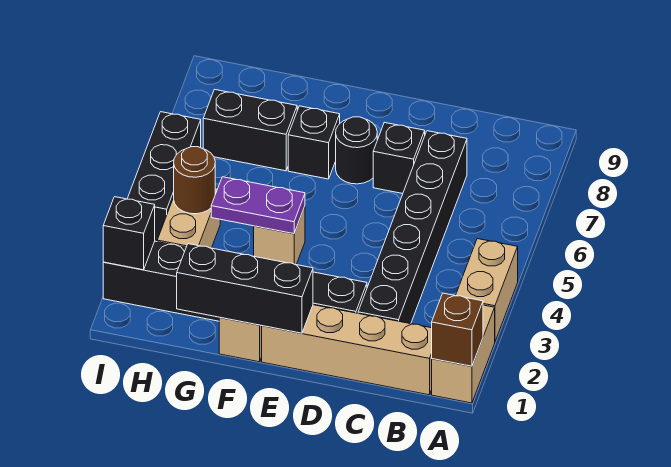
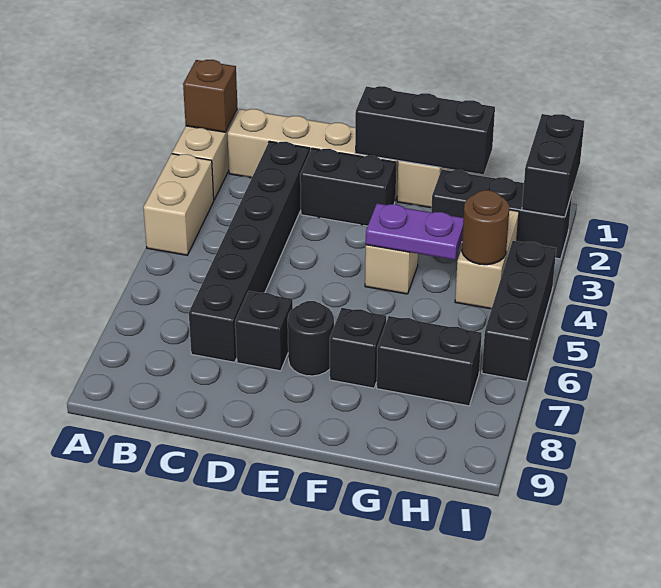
black 1x1 brick [103,197,155,270] -> black 1x2 brick [522,114,584,217]

